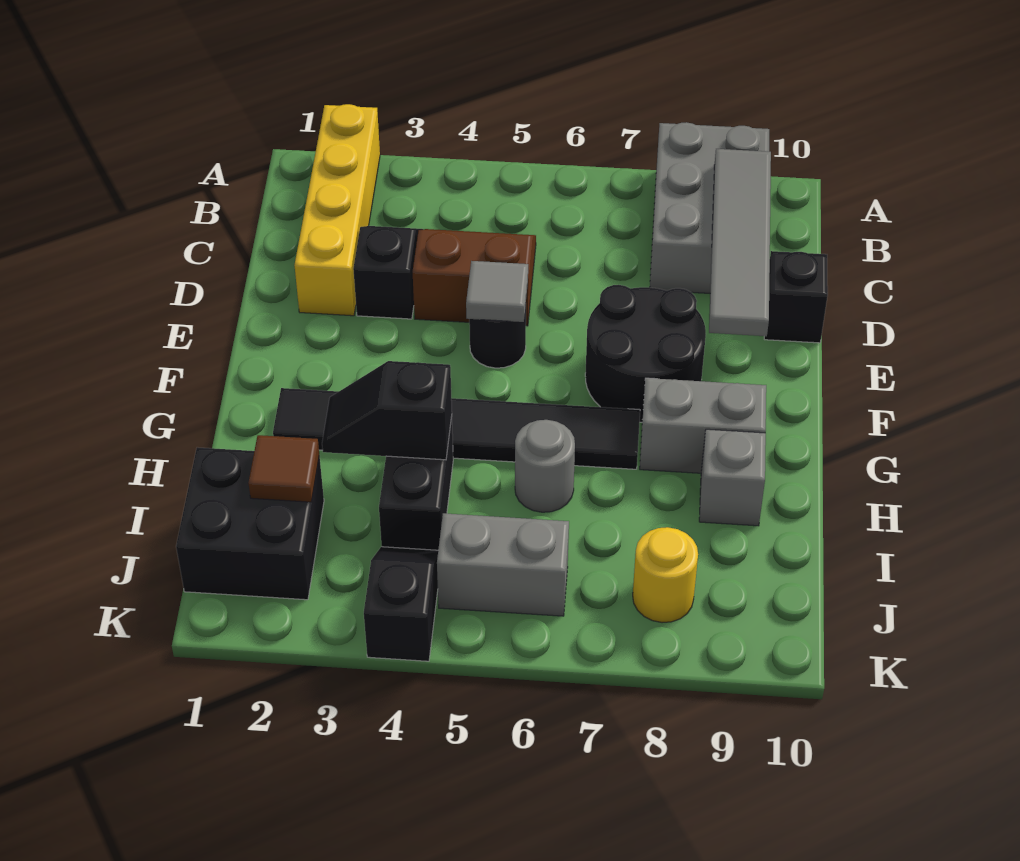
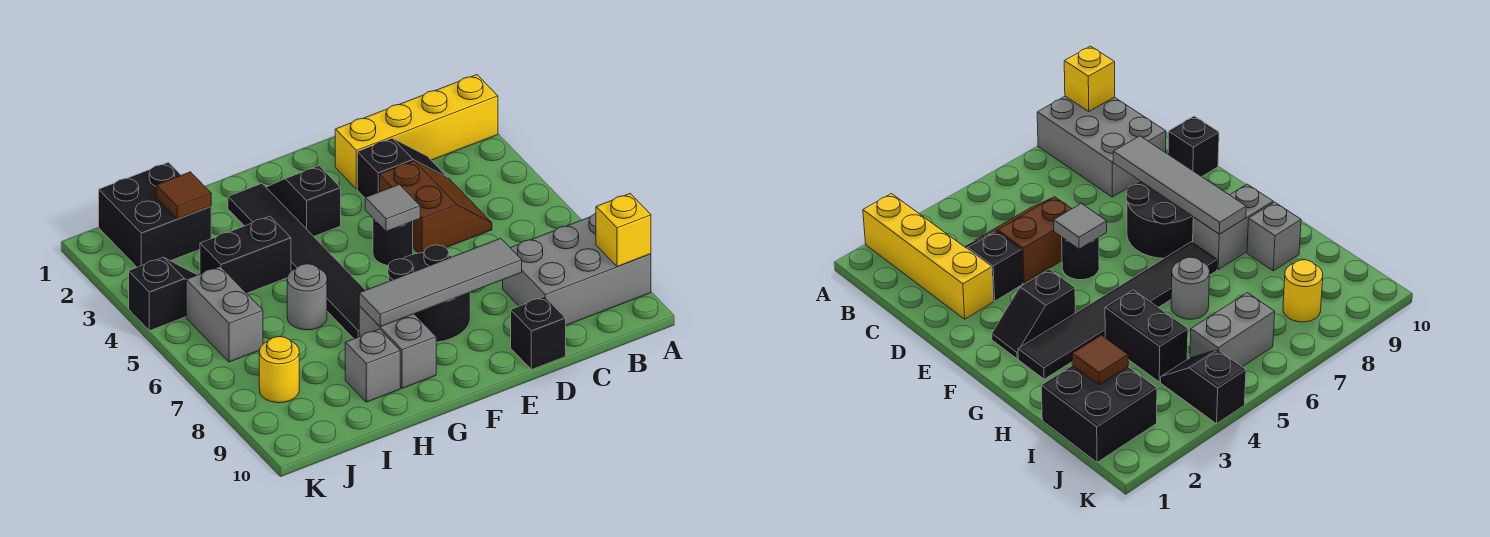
none -> yellow 1x1 brick [596,194,651,267]
grey 1x4 tile [709,149,771,336] -> grey 1x4 tile moved to [359,238,522,327]
black 1x2 slope [322,361,452,460] -> black 1x2 slope moved to [266,166,341,236]

